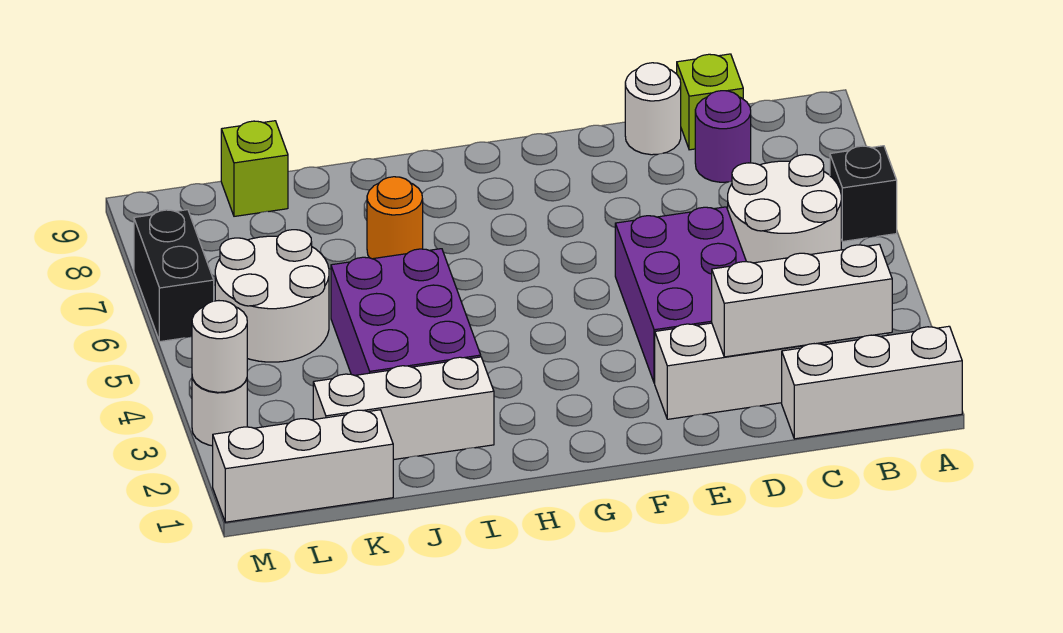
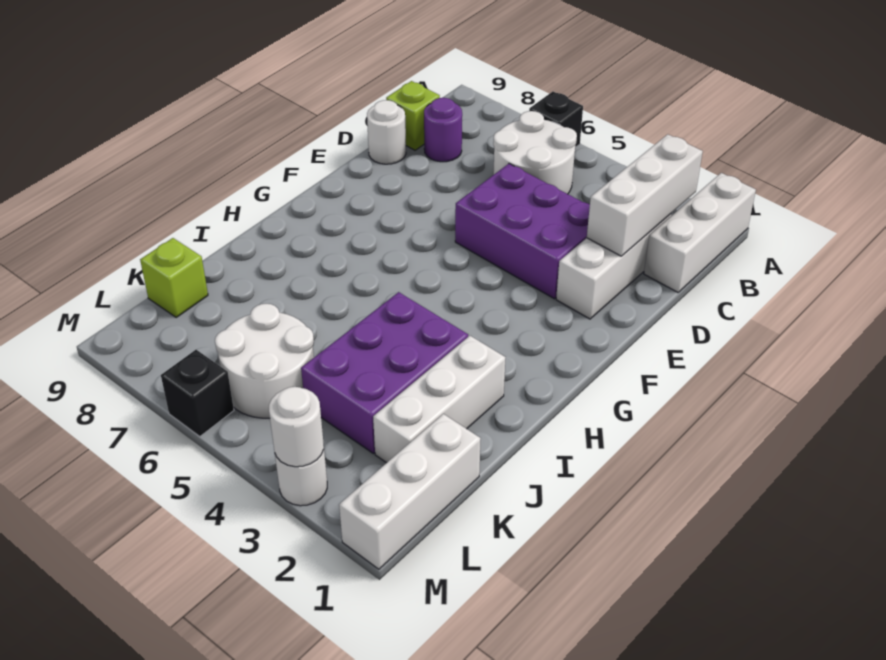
purple 2x3 brick [331,249,481,375] -> purple 2x3 brick turned to [301,292,468,454]
orange 1x1 round brick [367,177,423,259] -> none
black 1x2 brick [134,210,214,342] -> black 1x1 brick [161,350,234,436]

